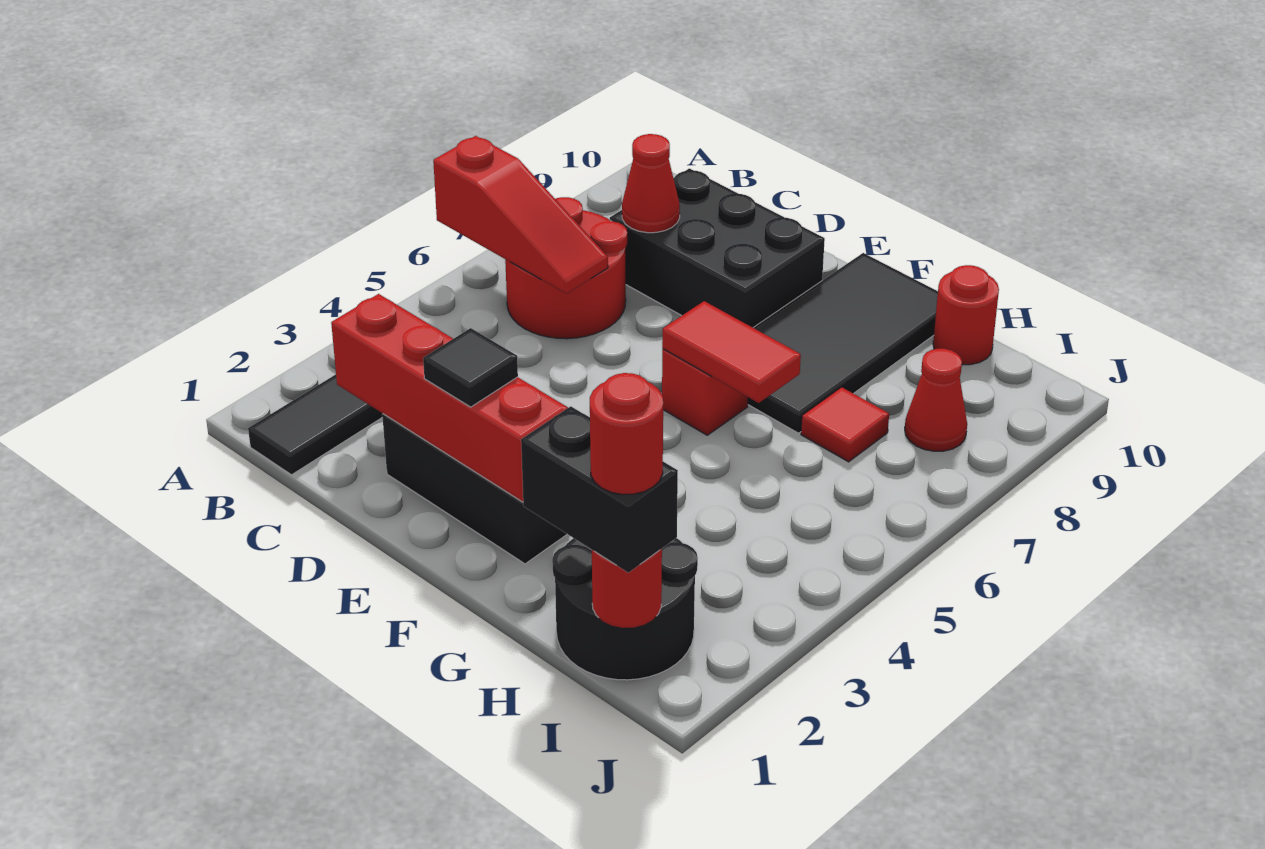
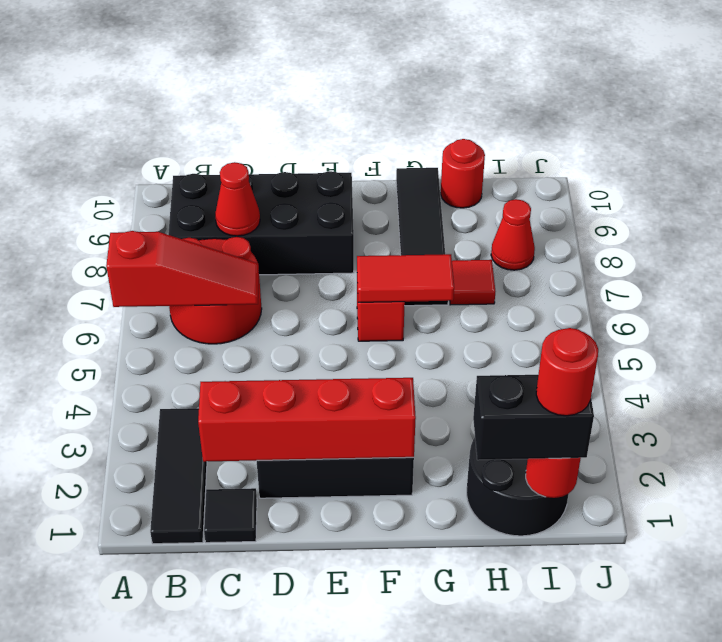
black 2x3 brick [610,168,825,328] -> black 2x4 brick [168,171,354,275]
black 1x1 tile [423,328,518,407] -> black 1x1 tile moved to [204,488,257,543]
black 2x4 tile [748,253,938,433] -> black 1x4 tile [396,168,448,306]

